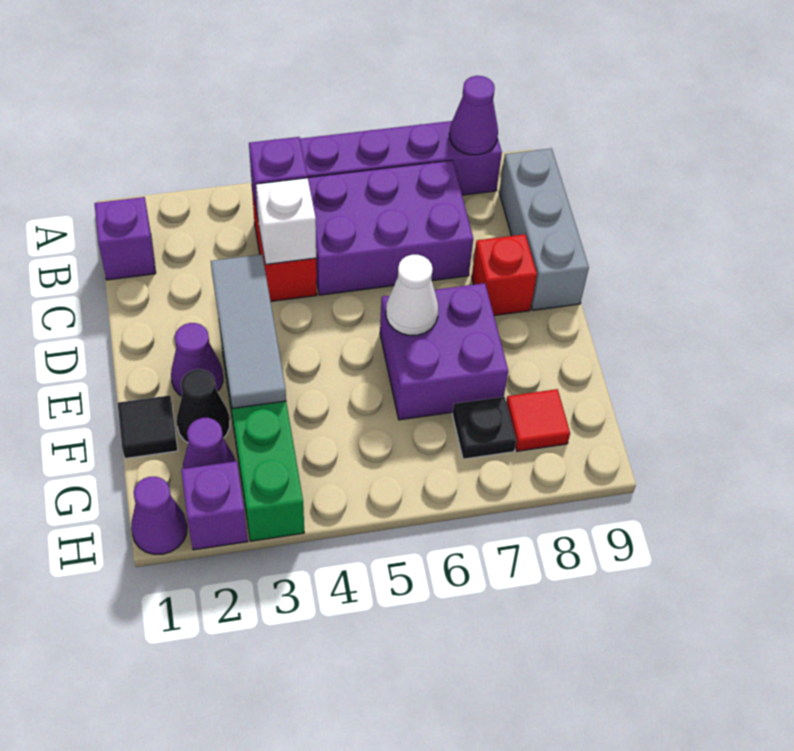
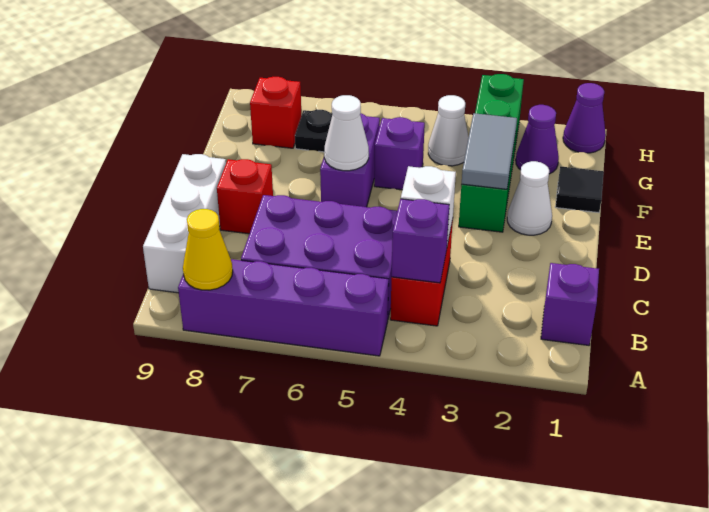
purple 1x1 cone [449,76,498,155] -> yellow 1x1 cone [183,209,233,290]
grey 1x3 brick [499,148,589,310] -> white 1x3 brick [143,154,226,293]
grey 1x3 tile [211,254,286,409] -> grey 1x2 tile [462,113,517,189]
purple 1x1 cone [171,323,223,396] -> white 1x1 cone [507,161,552,235]
purple 2x2 brick [380,283,508,420] -> purple 1x2 brick [320,113,380,207]
black 1x1 cone [177,369,230,443] -> none
none -> white 1x1 cone [428,95,469,166]
red 1x1 tile [506,389,570,451] -> red 1x1 brick [250,77,301,148]
purple 1x1 brick [181,461,247,550] -> purple 1x1 brick moved to [374,117,425,190]

